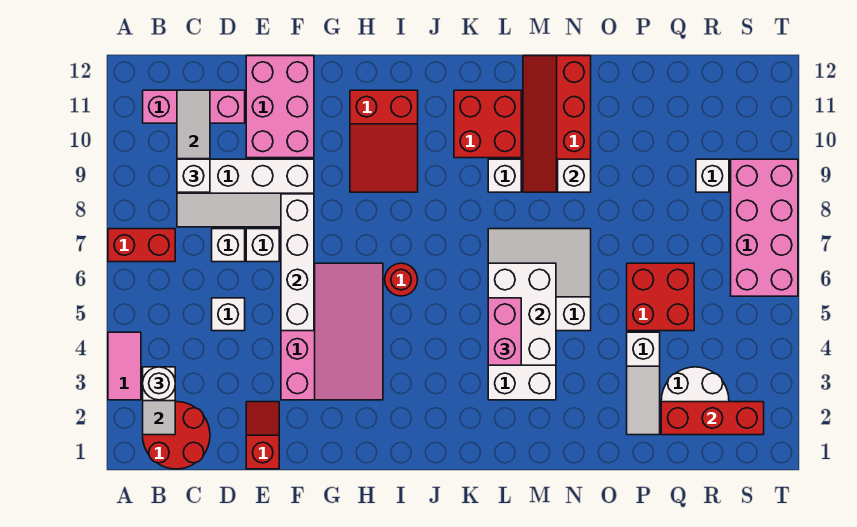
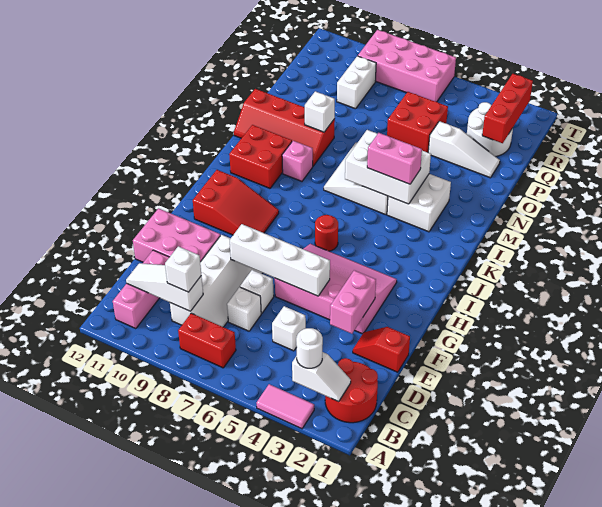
red 1x2 brick [108,229,175,262] -> red 1x2 brick turned to [178,313,236,368]
none -> pink 1x2 brick [330,270,376,334]
white 1x1 brick [488,159,521,192] -> pink 1x1 brick [282,141,313,181]
white 1x1 brick [696,159,729,192] -> white 1x2 brick [337,56,376,109]

